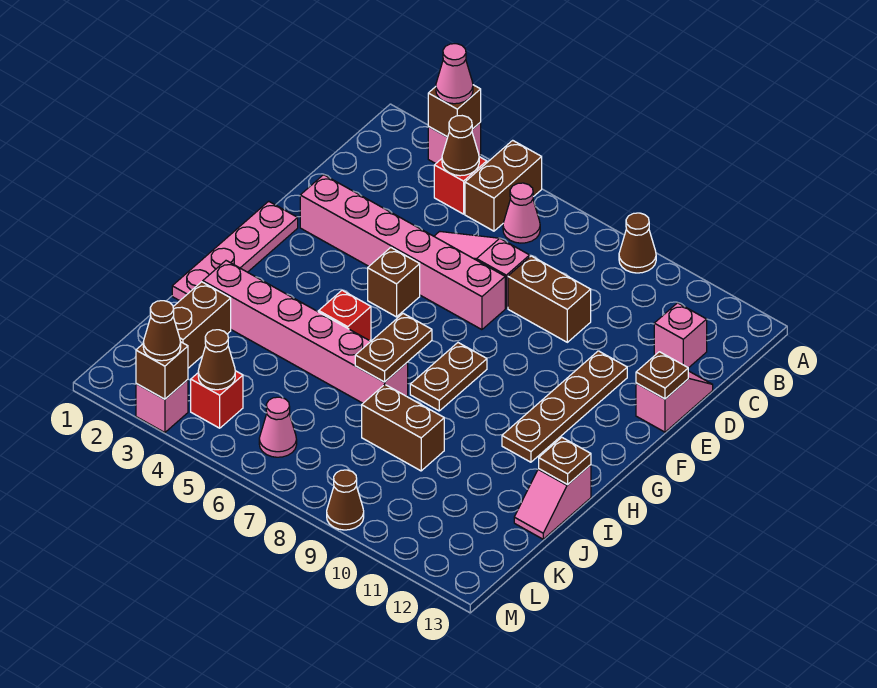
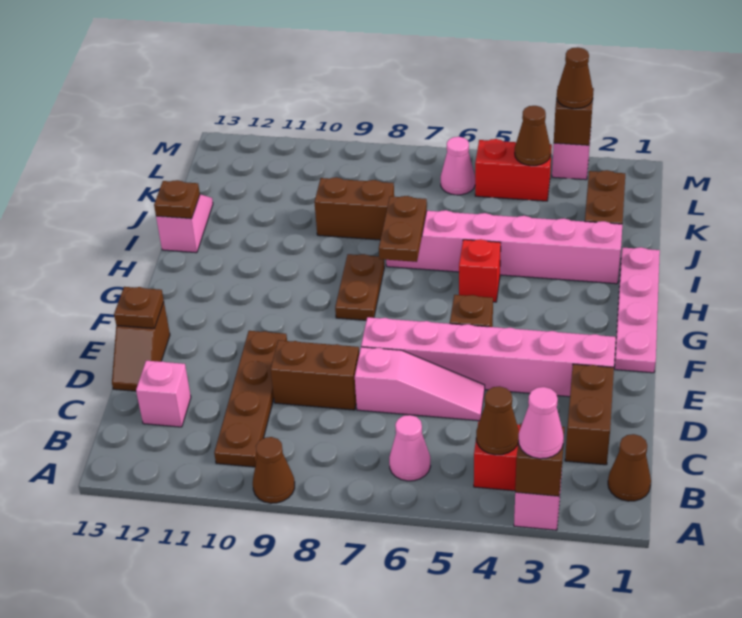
brown 1x2 brick [465,140,542,231] -> brown 1x2 brick moved to [565,364,614,465]
pink 1x2 slope [636,371,713,432] -> brown 1x2 slope [112,302,170,391]
brown 1x4 plate [502,351,627,462] -> brown 1x4 plate moved to [214,331,287,467]
red 1x1 brick [191,371,243,428] -> red 1x2 brick [475,139,552,201]
brown 1x1 cone [327,470,364,530] -> brown 1x1 cone moved to [608,434,651,501]

